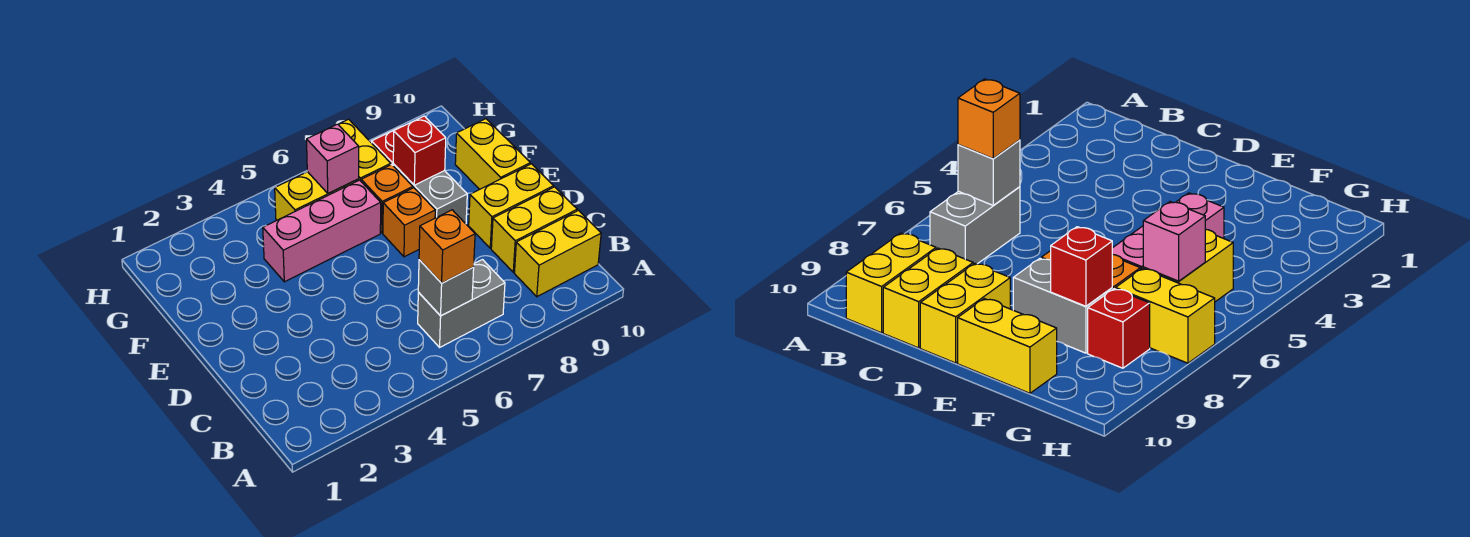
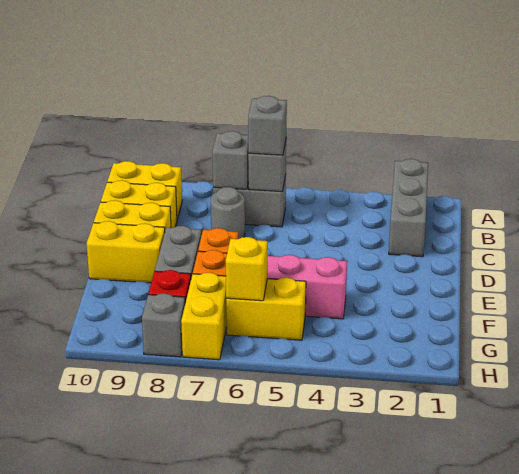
none -> grey 1x3 brick [389,159,428,257]
orange 1x1 brick [419,210,475,283] -> grey 1x1 brick [248,96,287,155]
none -> grey 1x1 brick [212,131,249,189]
none -> grey 1x1 round brick [211,187,245,239]
yellow 1x2 brick [455,119,530,189] -> yellow 1x2 brick turned to [87,221,165,283]
red 1x1 brick [393,116,446,185] -> none
pink 1x1 brick [307,124,359,193] -> yellow 1x1 brick [226,237,268,301]
none -> grey 1x1 brick [142,293,185,357]

